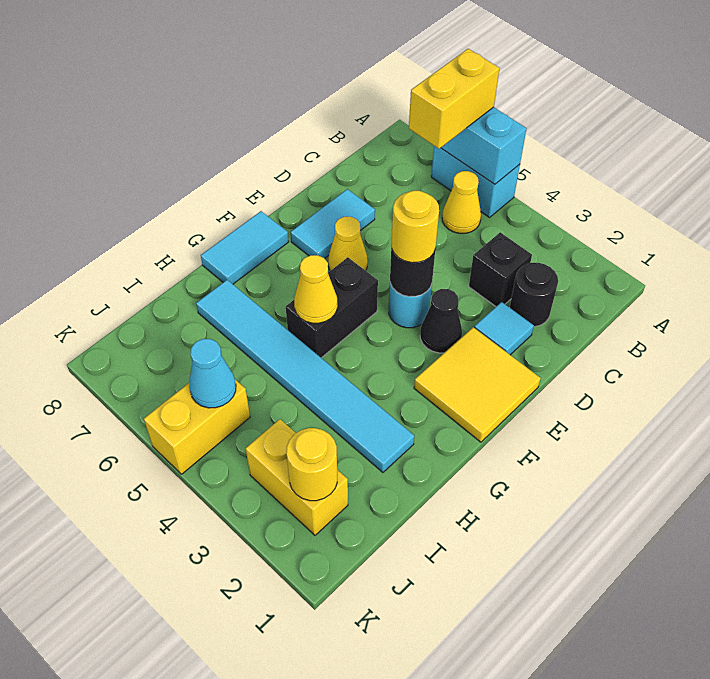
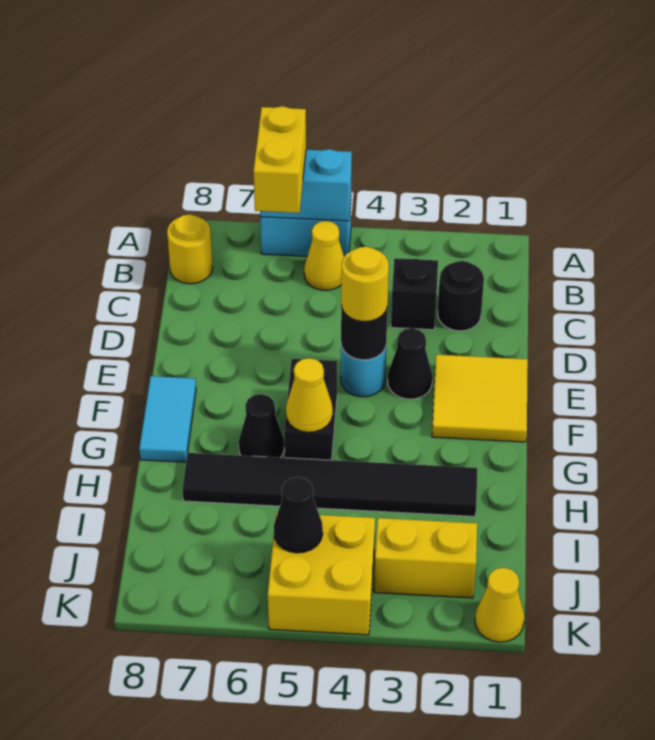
cyan 1x1 tile [474,302,534,355] -> none
cyan 1x2 tile [291,189,375,258] -> none
yellow 1x1 cone [328,217,368,271] -> yellow 1x1 cone moved to [475,568,524,642]
none -> black 1x1 cone [239,394,284,458]
cyan 1x6 tile [196,280,414,472] -> black 1x6 tile [182,453,477,517]
yellow 1x1 round brick [286,428,337,501] -> yellow 1x1 round brick moved to [167,214,213,284]
yellow 1x2 brick [144,380,250,474] -> yellow 2x2 brick [268,513,375,635]
cyan 1x1 cone [189,339,236,408] -> black 1x1 cone [274,477,323,553]

